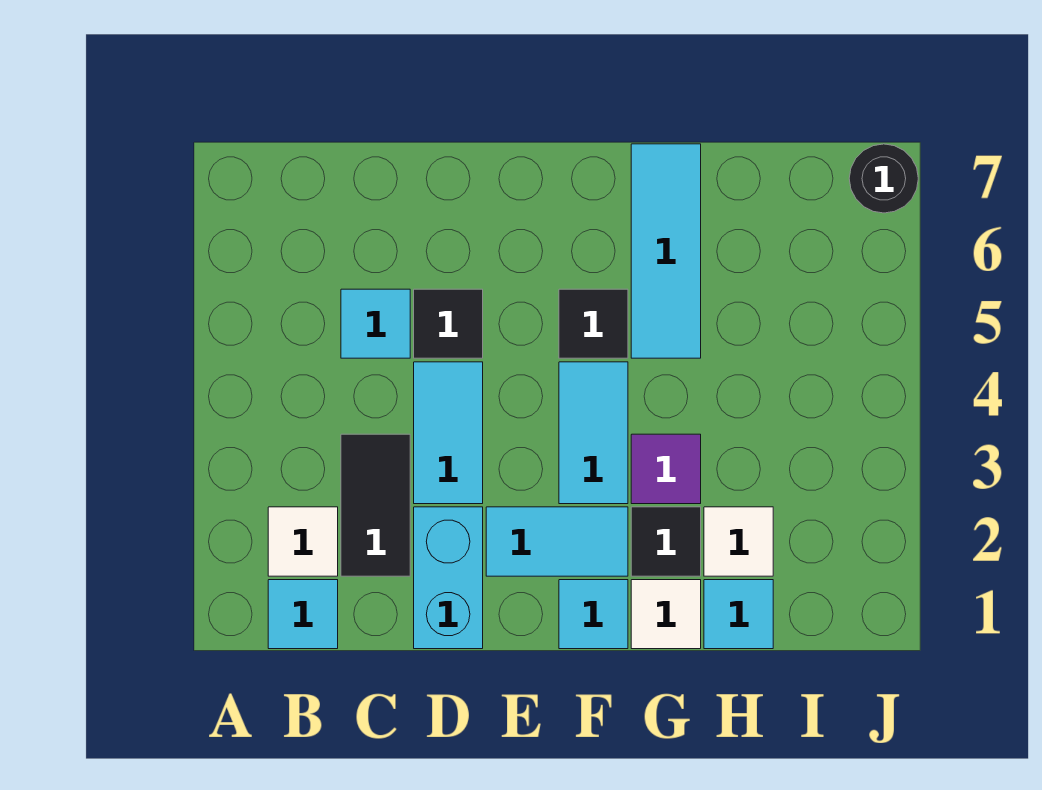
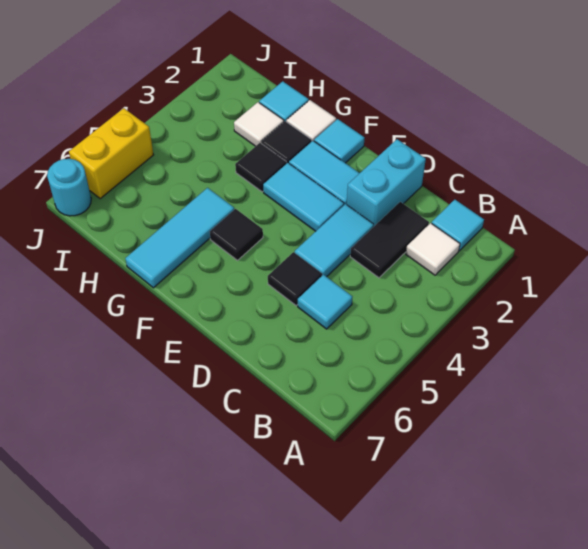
cyan 1x2 tile [559,362,628,504] -> cyan 1x2 tile turned to [263,163,344,231]
purple 1x1 tile [631,434,701,504] -> black 1x1 tile [235,143,286,192]
none -> yellow 1x2 brick [69,108,153,199]
black 1x1 round brick [849,144,918,213] -> cyan 1x1 round brick [47,159,91,216]

